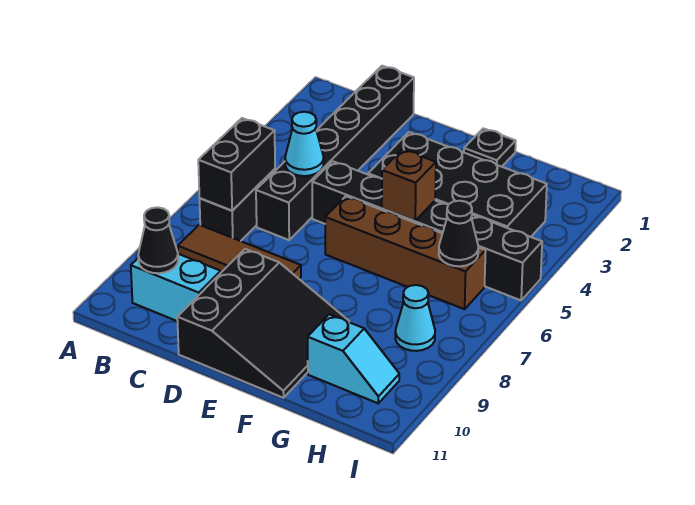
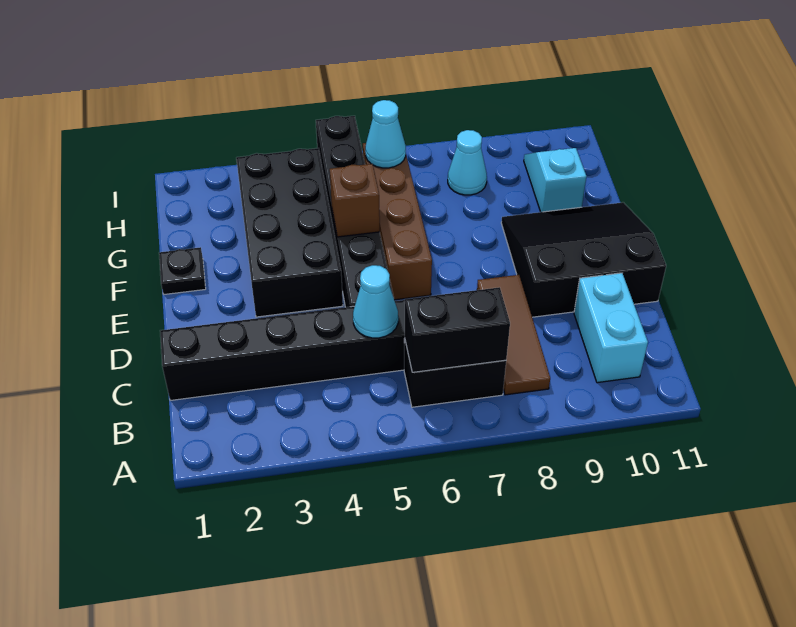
black 1x1 cone [138,207,178,273] -> none
black 1x1 cone [439,201,478,266] -> cyan 1x1 cone [365,100,406,168]

